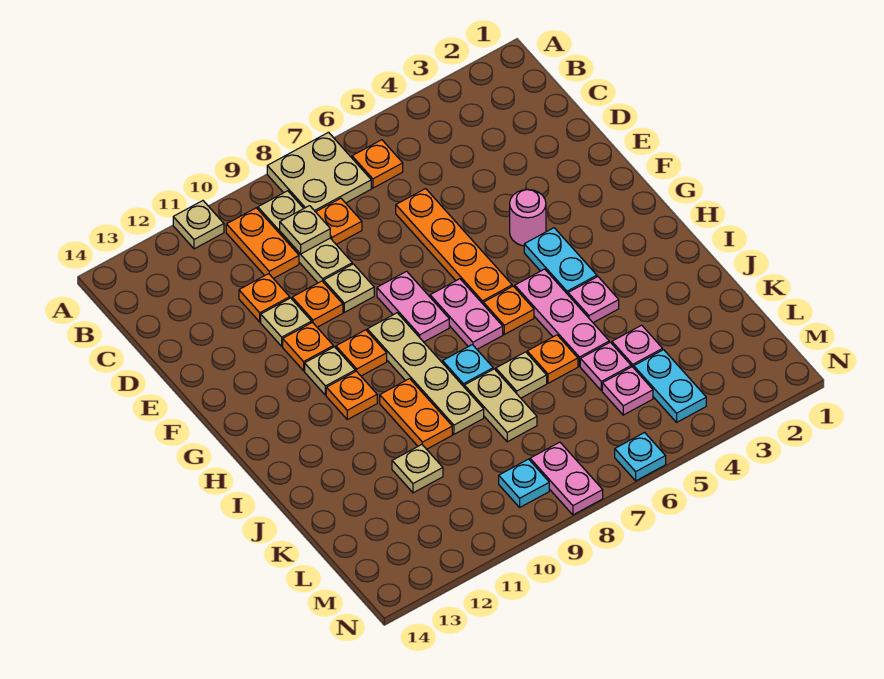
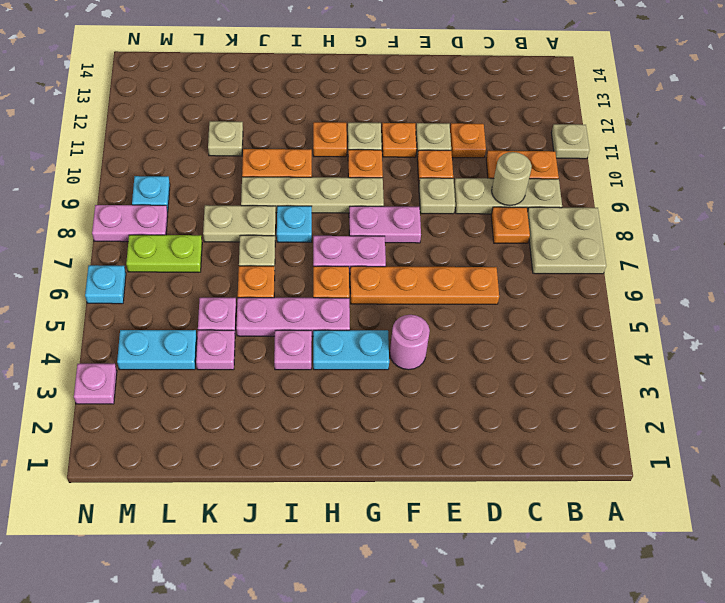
orange 1x1 plate [352,140,403,188] -> none
tan 1x1 plate [280,206,330,254] -> tan 1x1 round brick [492,152,532,206]
pink 1x1 plate [602,367,653,415] -> pink 1x1 plate moved to [74,364,117,404]
none -> lime 1x2 plate [126,235,202,272]

